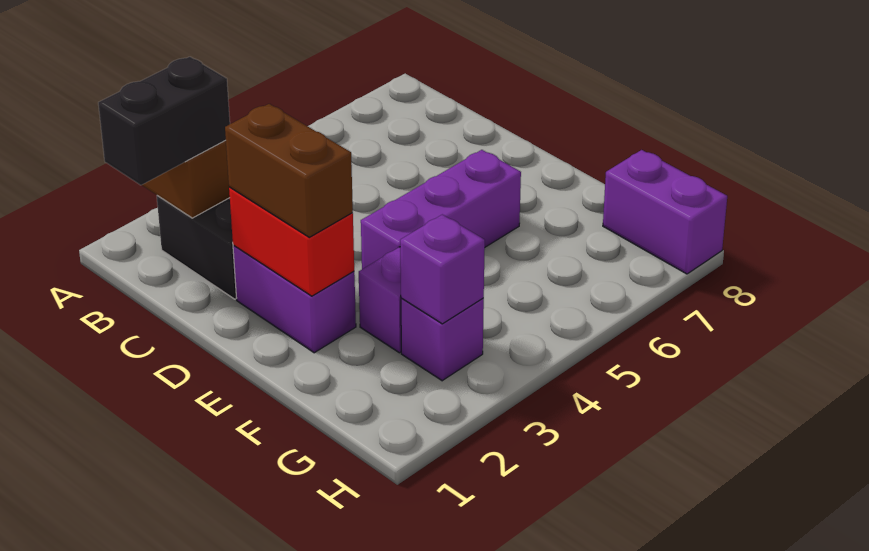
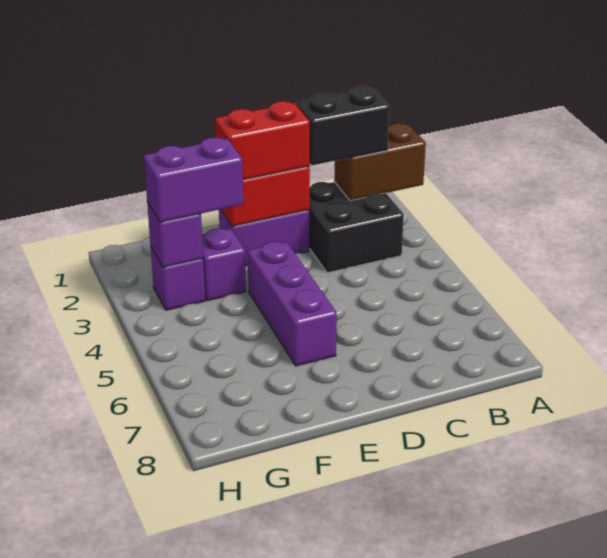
black 1x2 brick [98,57,230,185] -> black 1x2 brick turned to [296,86,389,165]
brown 1x2 brick [225,104,353,237] -> red 1x2 brick [215,101,310,180]
purple 1x2 brick [603,150,727,274] -> purple 1x2 brick moved to [144,137,244,222]

